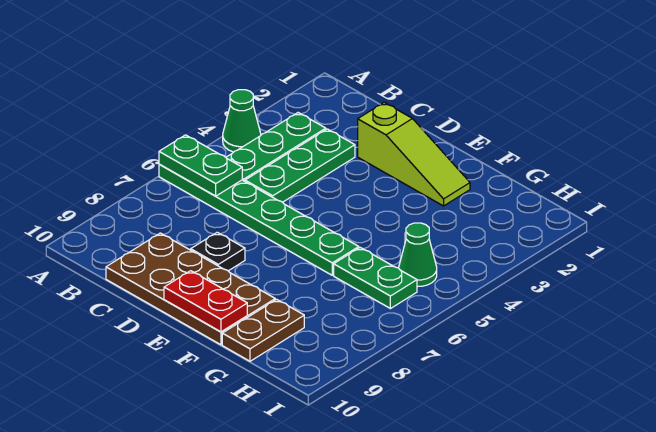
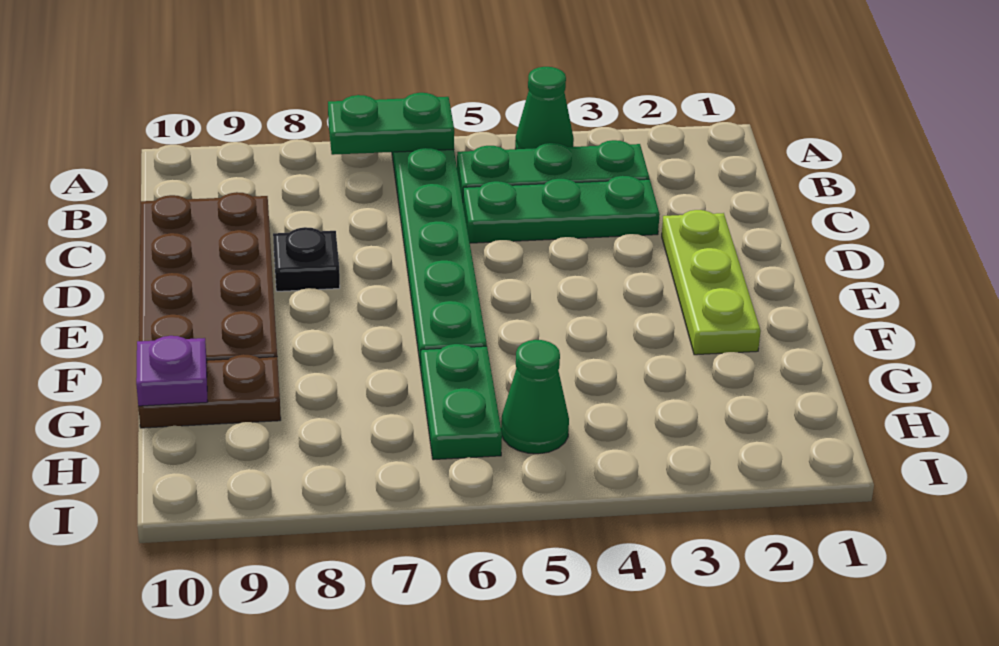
green 1x2 plate [159,135,242,196] -> green 1x2 plate turned to [328,93,454,155]
lime 1x3 slope [358,102,470,206] -> lime 1x3 plate [662,210,760,355]
red 1x2 plate [164,271,247,332] -> none
none -> purple 1x1 plate [136,336,208,406]

